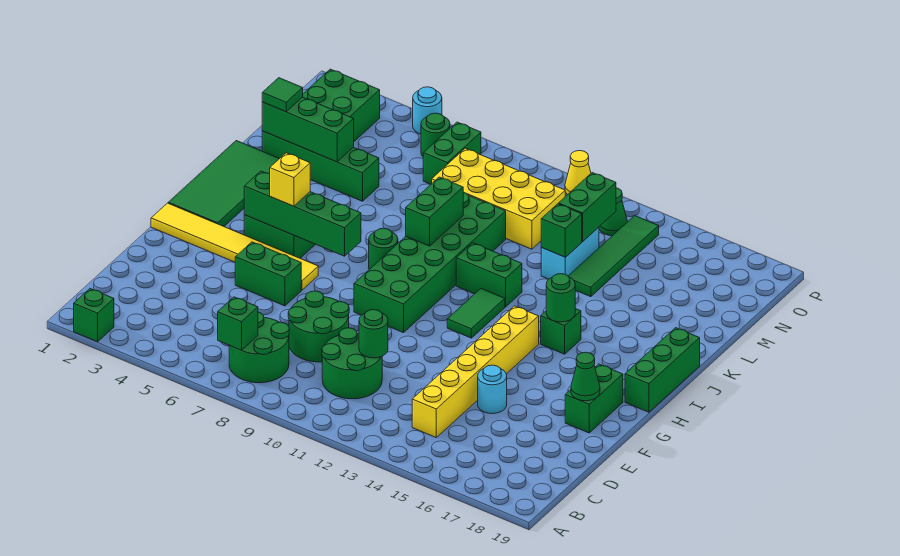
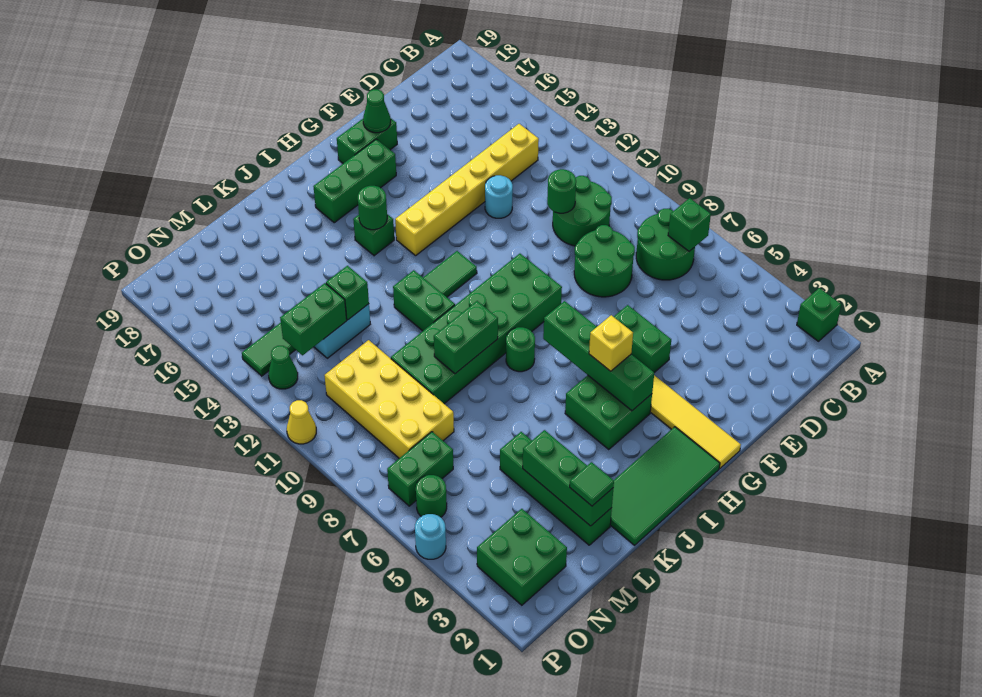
cyan 1x1 round brick [478,365,507,414] -> cyan 1x1 round brick moved to [485,175,513,218]
green 1x3 brick [625,328,700,412] -> green 1x3 brick moved to [313,139,396,223]

